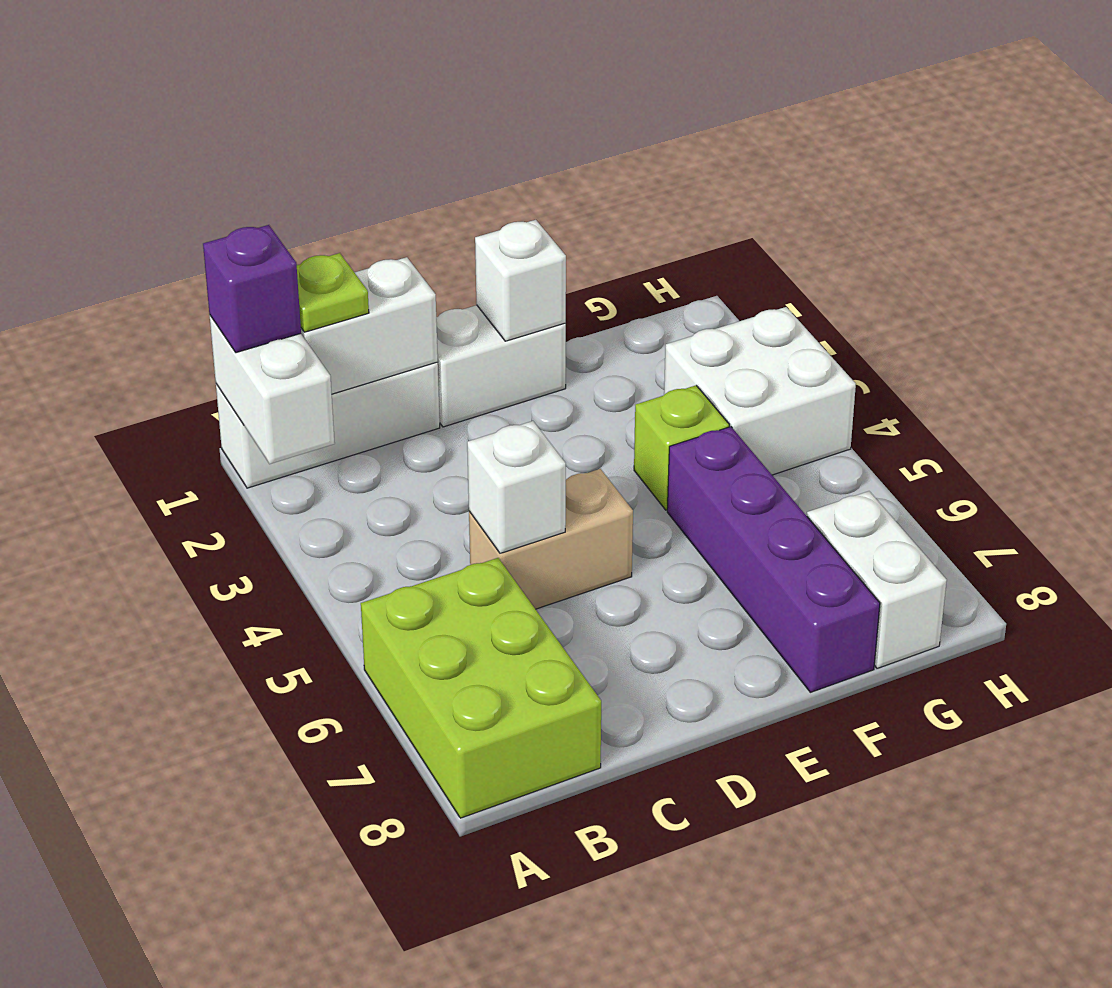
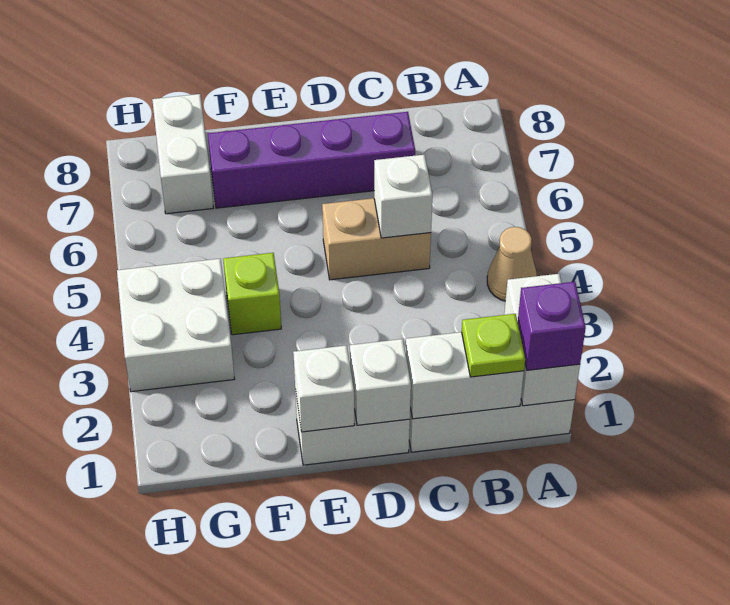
none -> tan 1x1 cone [487,227,537,301]
lime 2x3 brick [361,558,601,818] -> none
none -> white 1x1 brick [350,339,411,425]
purple 1x4 brick [667,427,880,692] -> purple 1x4 brick turned to [208,112,415,208]

